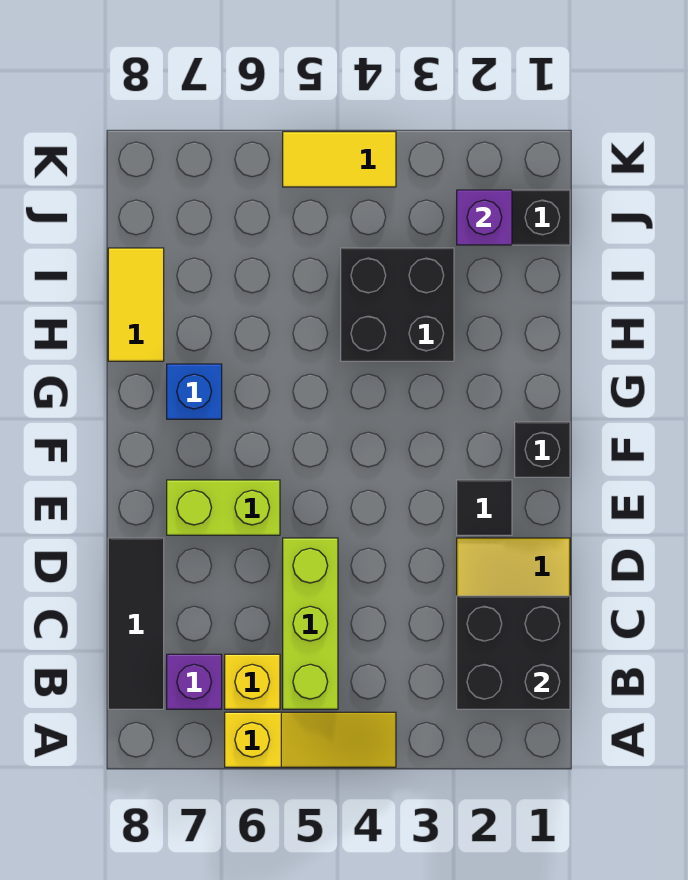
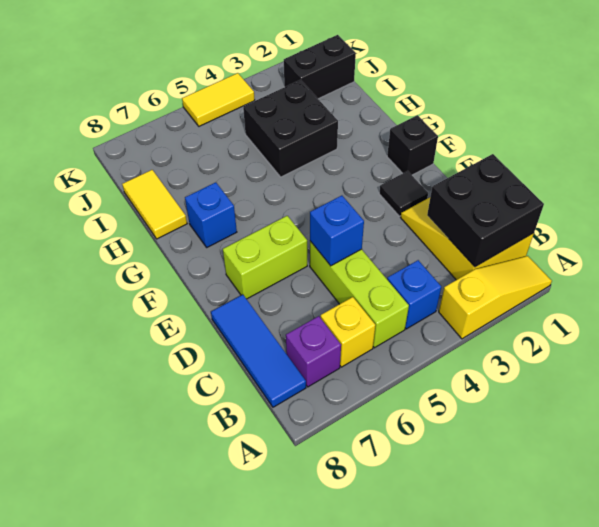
yellow 1x3 slope [225,712,396,767] -> yellow 1x3 slope moved to [439,256,552,339]
none -> blue 1x1 brick [387,260,441,329]
black 1x3 tile [108,538,164,709] -> blue 1x3 tile [211,295,306,407]
none -> blue 1x1 brick [310,196,364,266]
purple 1x1 brick [457,190,512,245] -> none

